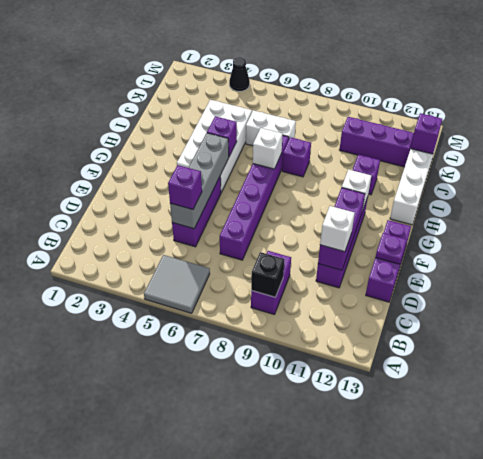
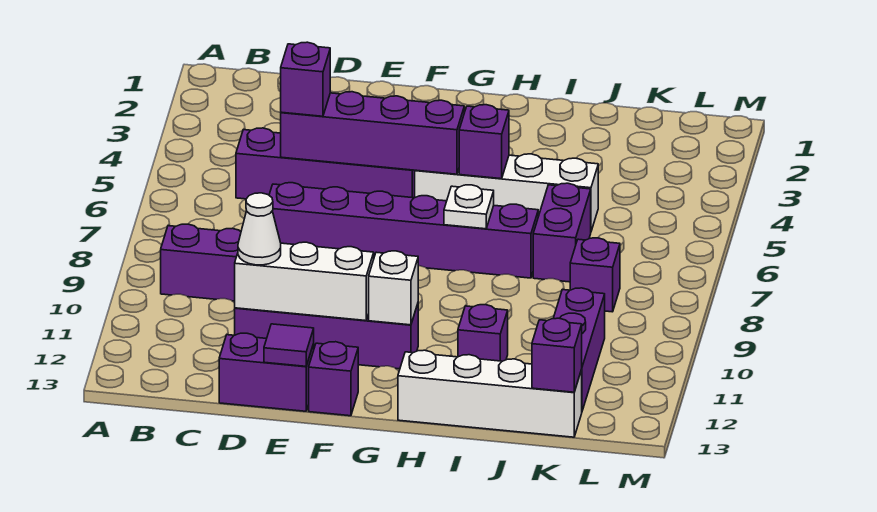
grey 2x2 tile [144,255,210,313] -> none
black 1x1 brick [251,252,285,297] -> none
purple 1x3 brick [172,177,221,247] -> purple 1x4 brick [236,128,415,199]
grey 1x4 brick [170,133,229,229] -> purple 1x4 brick [281,92,464,174]
purple 1x3 brick [318,188,365,270] -> white 1x3 brick [235,242,374,321]
white 1x1 brick [320,206,355,252] -> white 1x1 cone [238,193,281,265]
purple 1x1 plate [376,233,407,264] -> purple 1x1 tile [264,324,314,366]
white 2x4 brick [177,100,252,192] -> white 1x4 brick [415,154,598,231]
white 1x1 brick [253,128,283,169] -> white 1x1 plate [444,185,494,229]
purple 1x1 brick [282,137,311,177] -> purple 1x1 brick moved to [570,238,620,312]
white 1x2 brick [246,110,296,146] -> purple 1x2 brick [533,183,591,282]
black 1x1 cone [229,57,250,91] -> none

